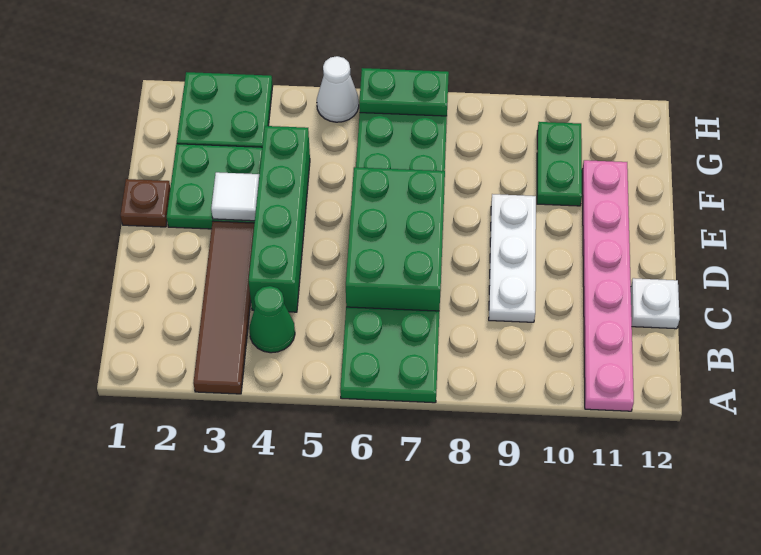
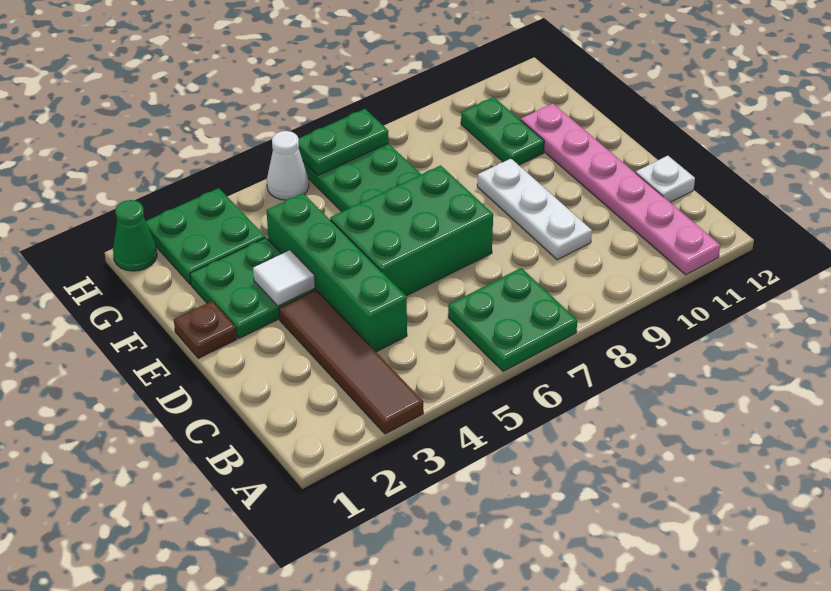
green 1x1 cone [249,286,295,353] -> green 1x1 cone moved to [113,200,157,271]
green 2x3 brick [346,167,445,311] -> green 2x3 brick turned to [330,165,493,296]

